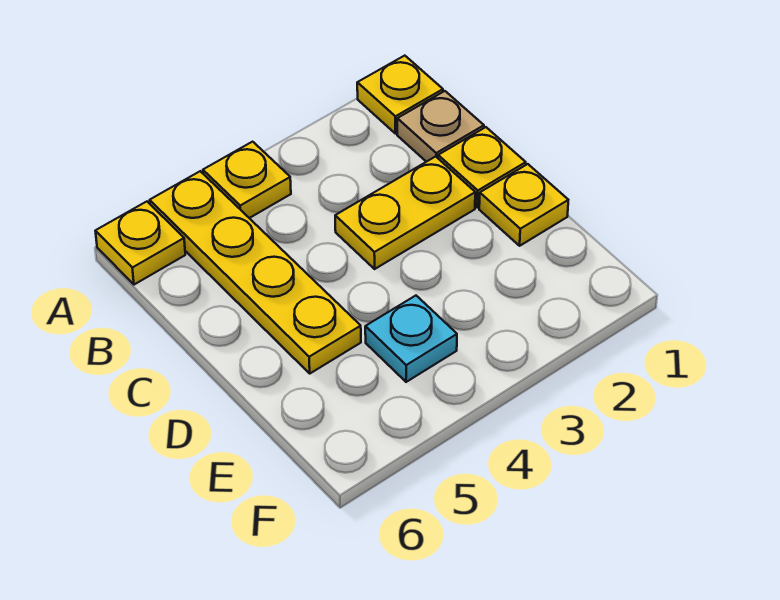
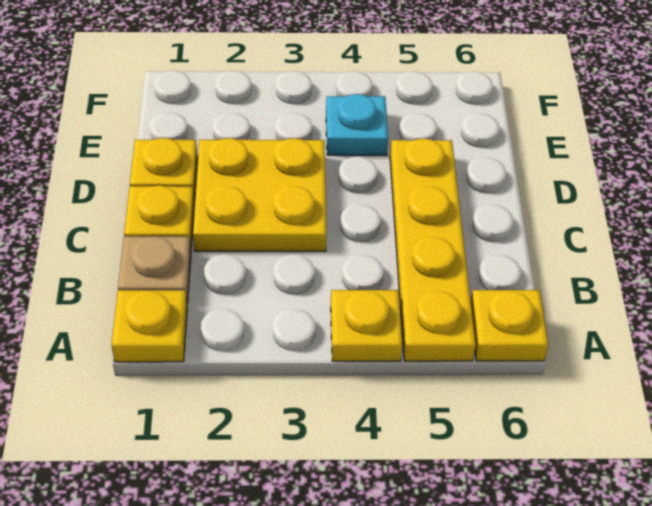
yellow 1x2 plate [335,157,475,269] -> yellow 2x2 plate [193,138,327,251]

